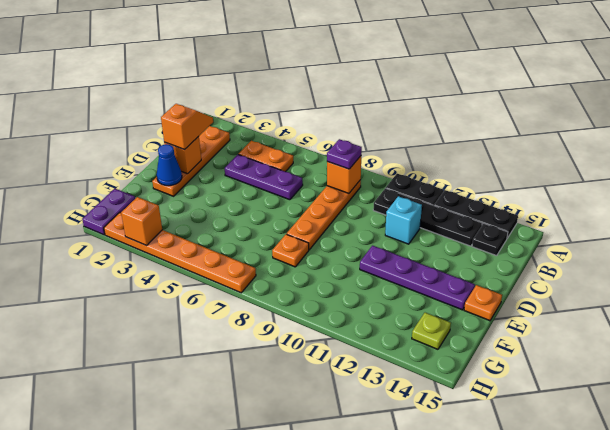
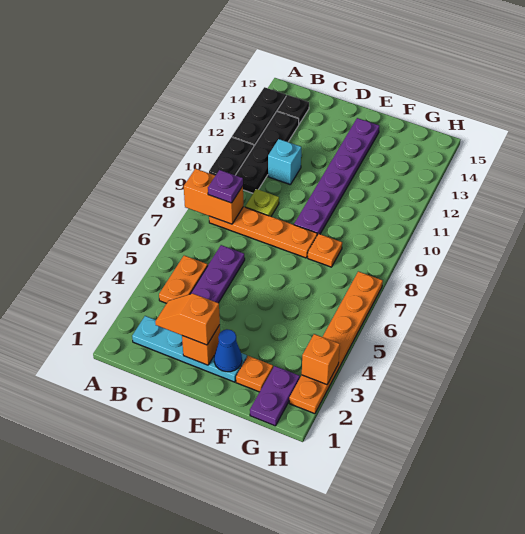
orange 1x4 plate [152,126,230,196] -> cyan 1x4 plate [132,316,247,382]
orange 1x1 brick [327,156,361,193] -> orange 1x2 brick [184,169,243,224]
purple 1x4 plate [360,246,475,310] -> purple 1x6 plate [294,118,379,235]
orange 1x1 plate [464,285,502,321] -> orange 1x1 plate moved to [236,356,273,392]
purple 1x2 plate [82,189,135,235] -> purple 1x2 plate turned to [250,366,300,426]
lime 1x1 plate [412,313,451,349] -> lime 1x1 plate moved to [245,189,279,216]

